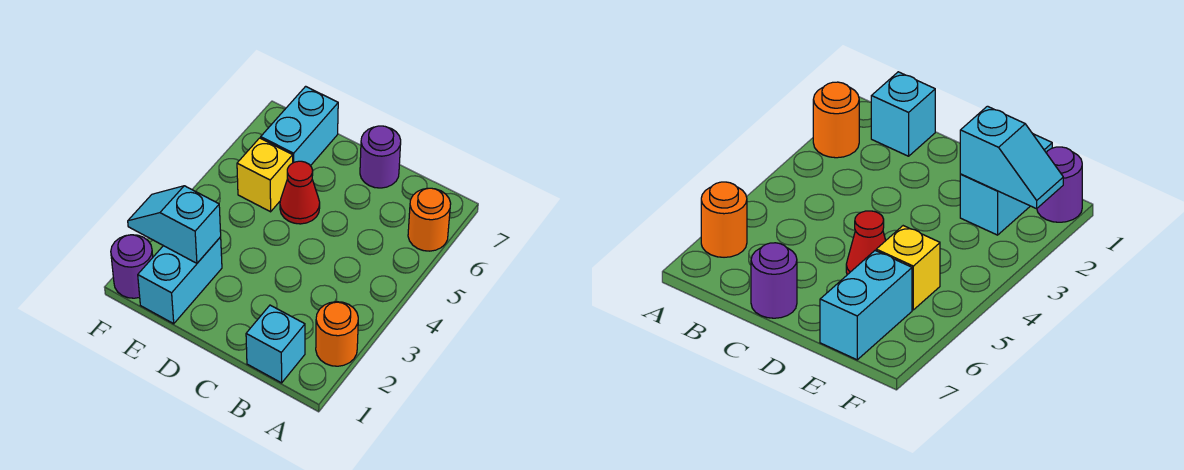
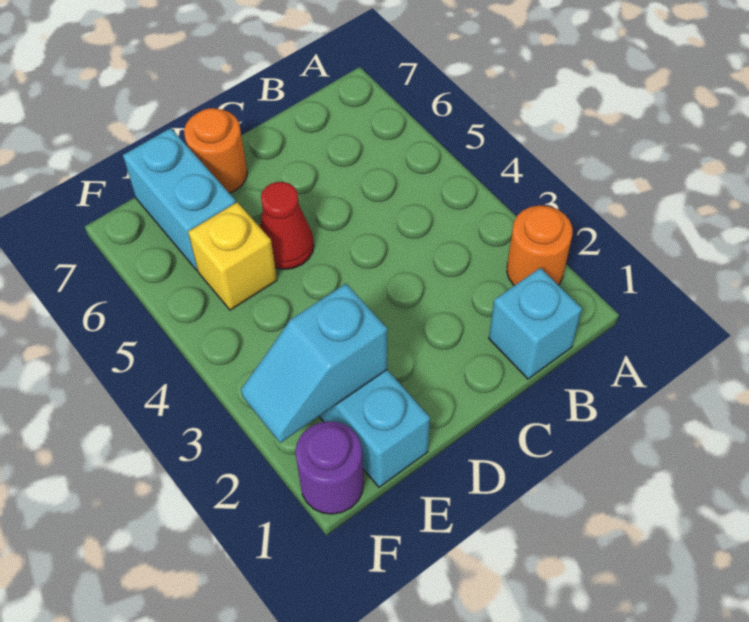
orange 1x1 round brick [408,188,451,251] -> orange 1x1 round brick moved to [184,108,247,193]
purple 1x1 round brick [360,126,401,188] -> none

